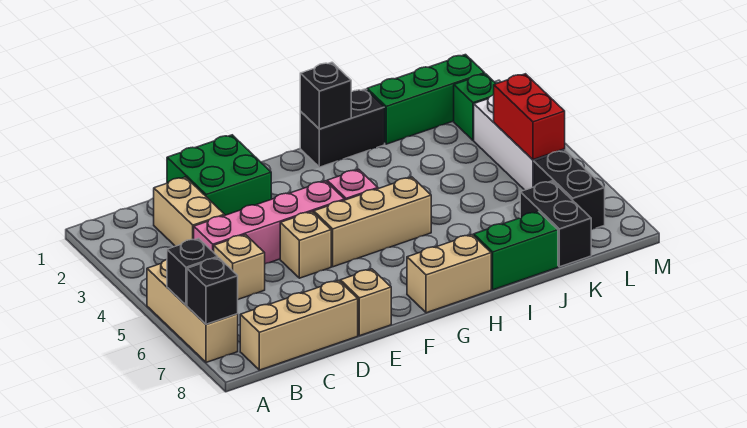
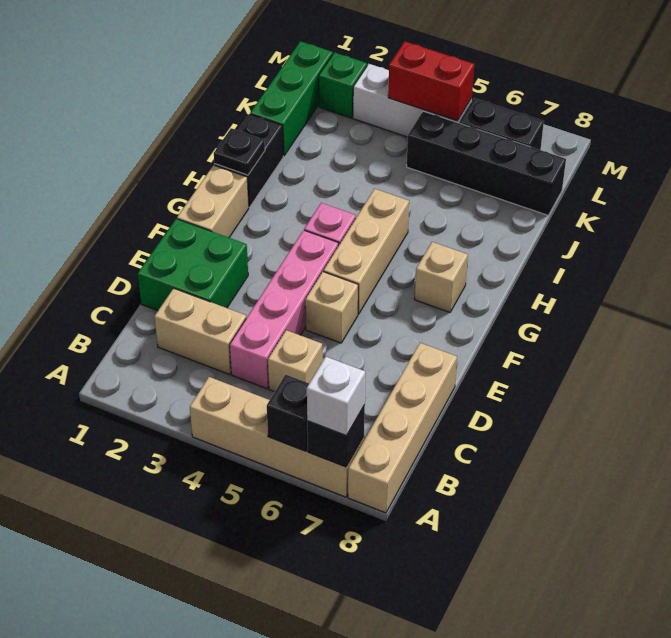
tan 1x3 brick [147,259,238,362] -> tan 1x4 brick [190,377,364,497]
none -> white 1x1 brick [307,357,365,436]
tan 1x3 brick [240,280,358,370] -> tan 1x4 brick [348,343,457,513]
tan 1x1 brick [340,269,391,336] -> tan 1x1 brick moved to [415,242,468,312]
tan 1x2 brick [407,235,491,313] -> tan 1x2 brick moved to [177,165,249,238]
black 1x1 brick [300,62,351,129] -> black 1x1 plate [214,128,265,175]
green 1x2 brick [474,212,558,290] -> none
black 1x2 brick [520,181,591,267] -> black 1x4 brick [407,111,566,215]

